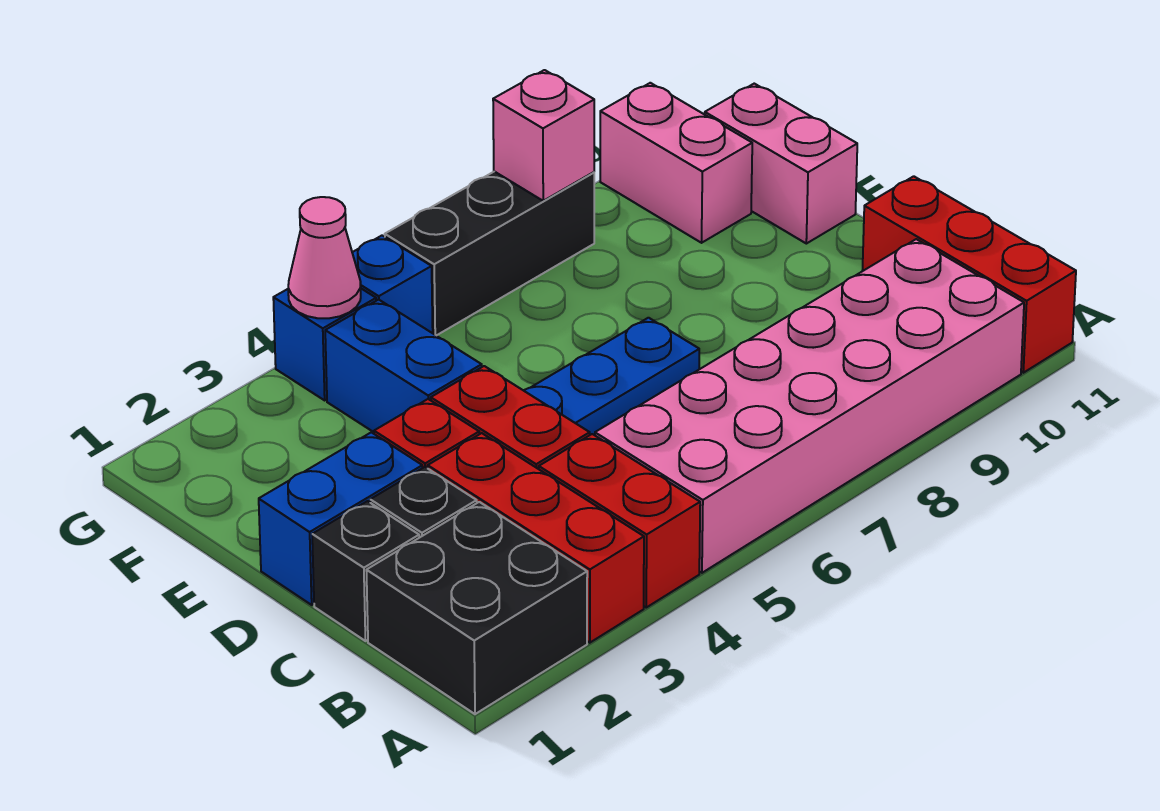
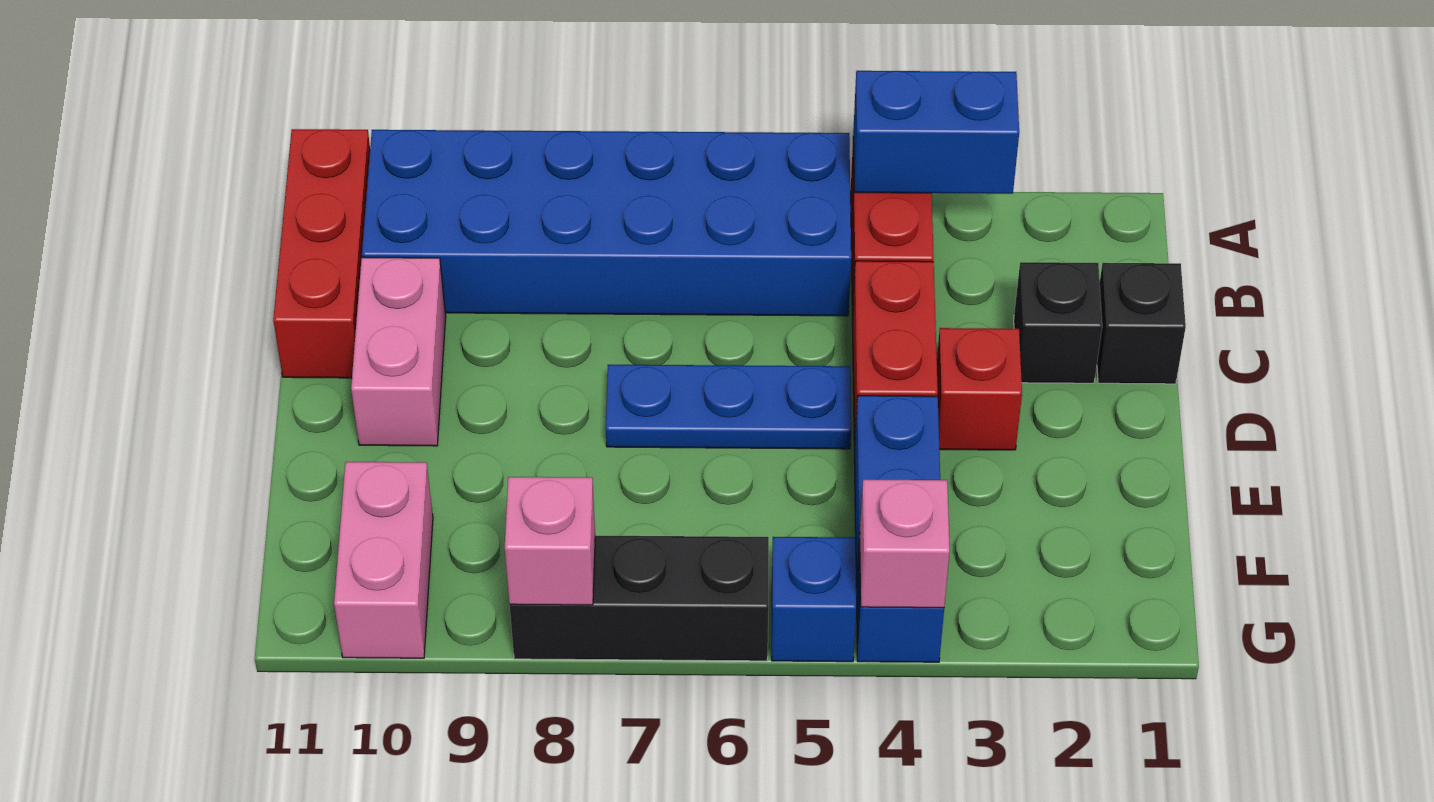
black 2x2 brick [366,502,587,714] -> none
red 1x3 brick [428,433,644,643] -> none
pink 2x6 brick [595,239,1024,573] -> blue 2x6 brick [362,130,851,316]
blue 1x2 brick [259,432,422,605] -> blue 1x2 brick moved to [853,71,1019,194]
pink 1x2 brick [705,84,857,244] -> pink 1x2 brick moved to [351,258,446,446]
pink 1x1 cone [288,197,361,318] -> pink 1x1 brick [859,479,950,608]

